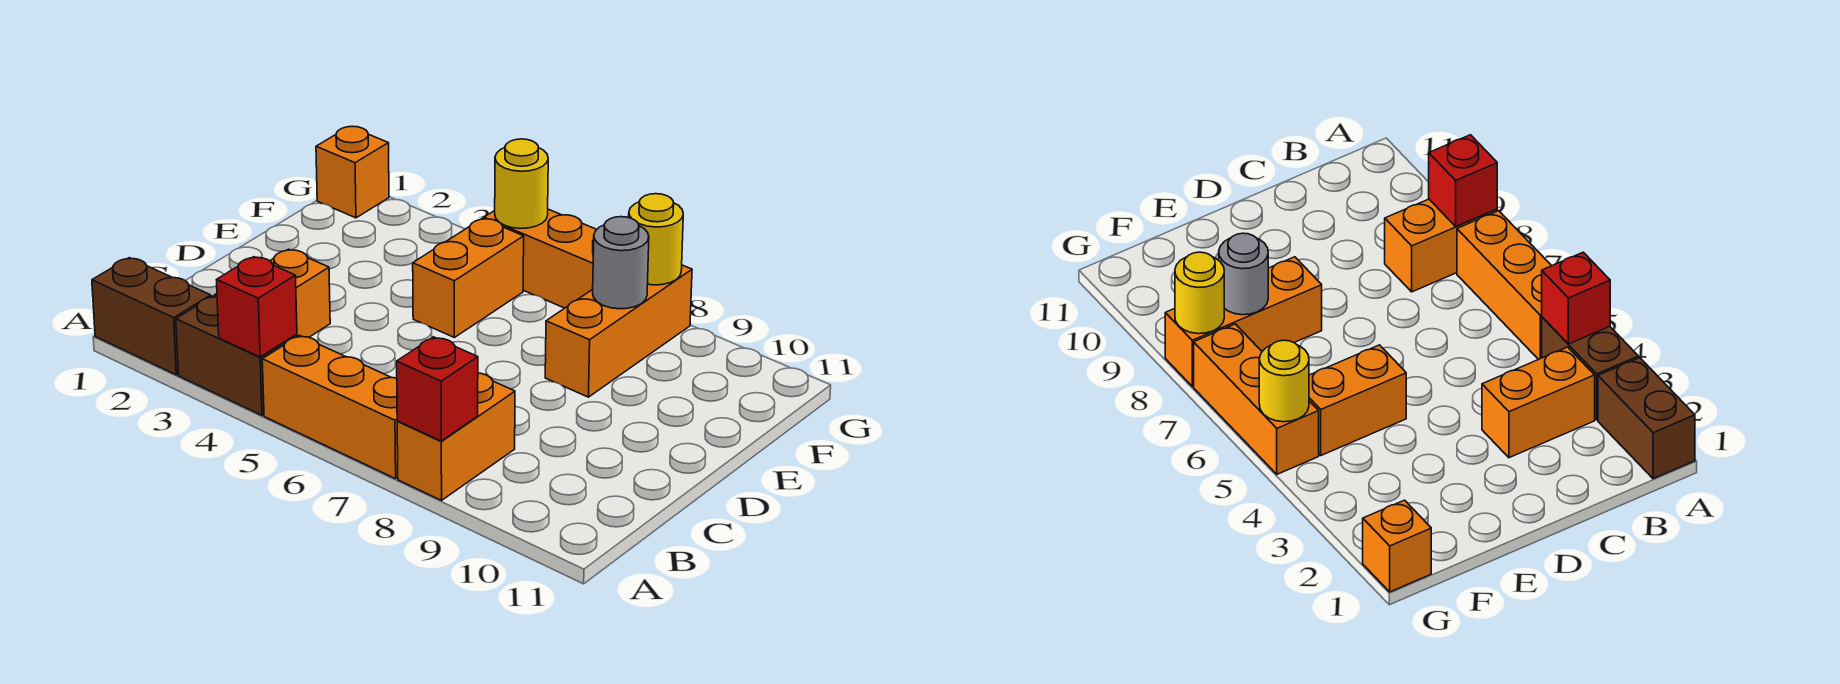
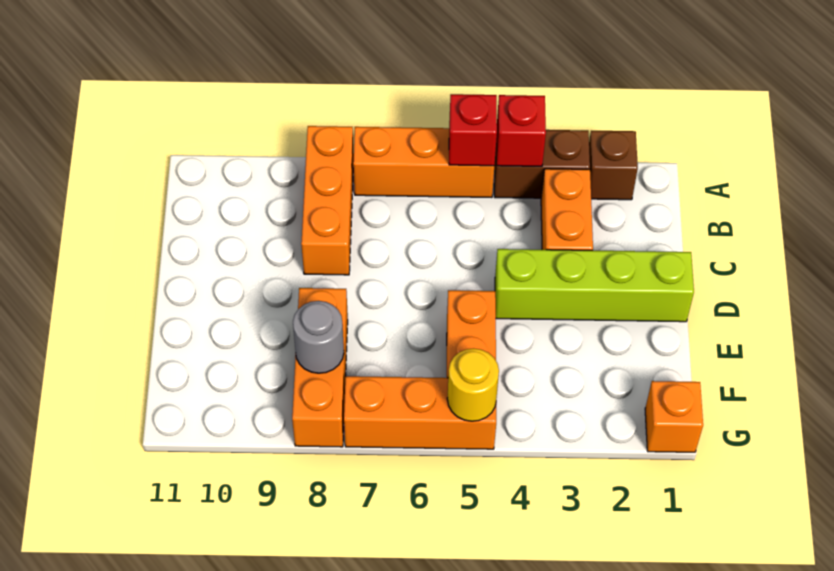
brown 1x2 brick [92,258,211,375] -> brown 1x1 brick [589,131,638,200]
orange 1x2 brick [397,373,515,500] -> orange 1x3 brick [301,126,354,275]
red 1x1 brick [397,337,478,441] -> red 1x1 brick moved to [449,94,497,166]
none -> lime 1x4 brick [495,249,694,322]
yellow 1x1 round brick [629,194,683,285] -> none

